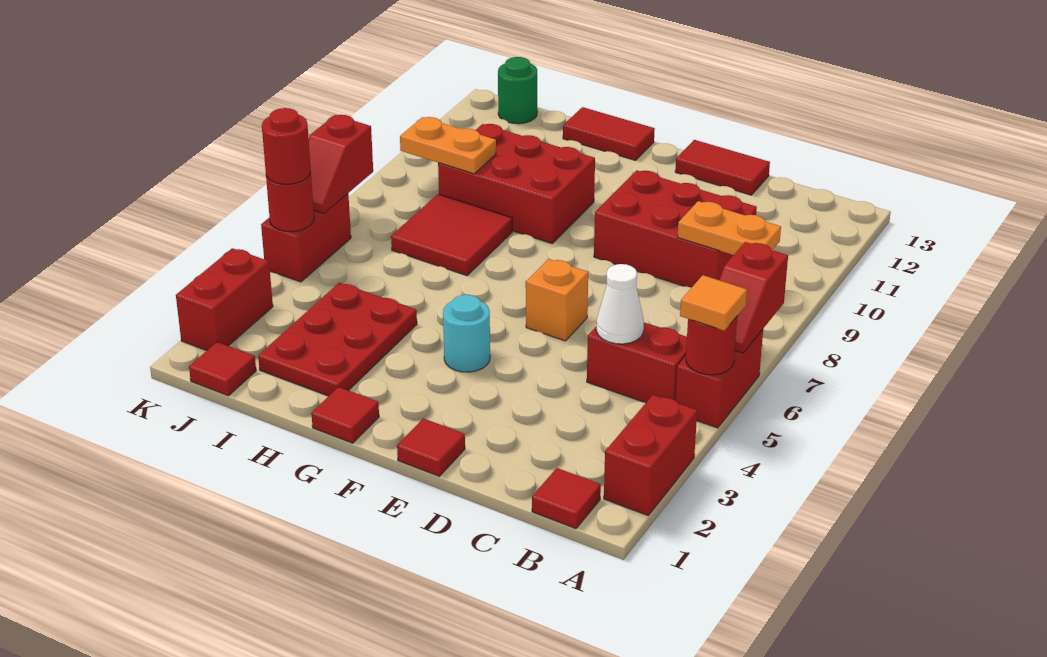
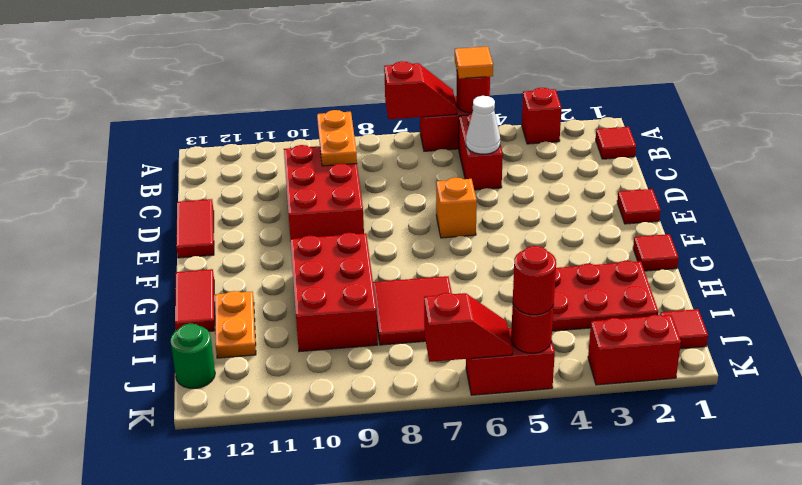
red 1x2 brick [604,395,697,515] -> red 1x1 brick [522,88,562,144]
cyan 1x1 round brick [443,295,490,372] -> none
orange 1x2 plate [400,117,496,174] -> orange 1x2 plate moved to [215,291,256,358]

